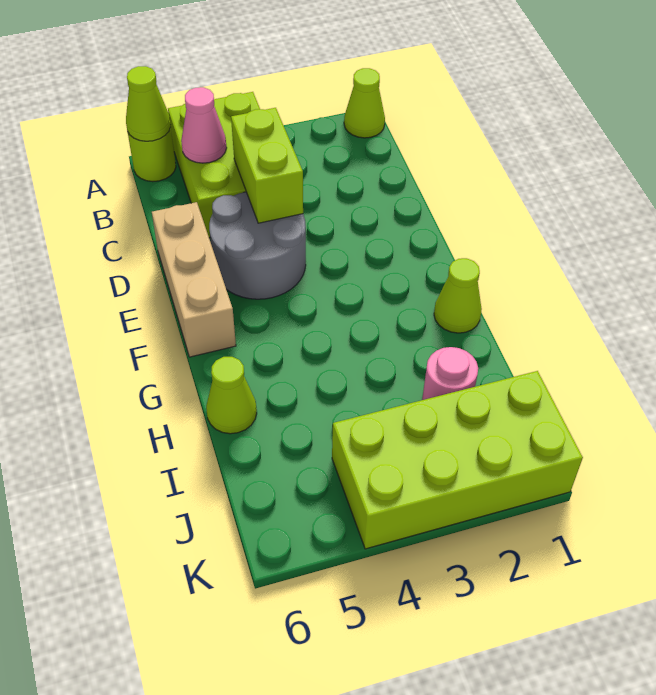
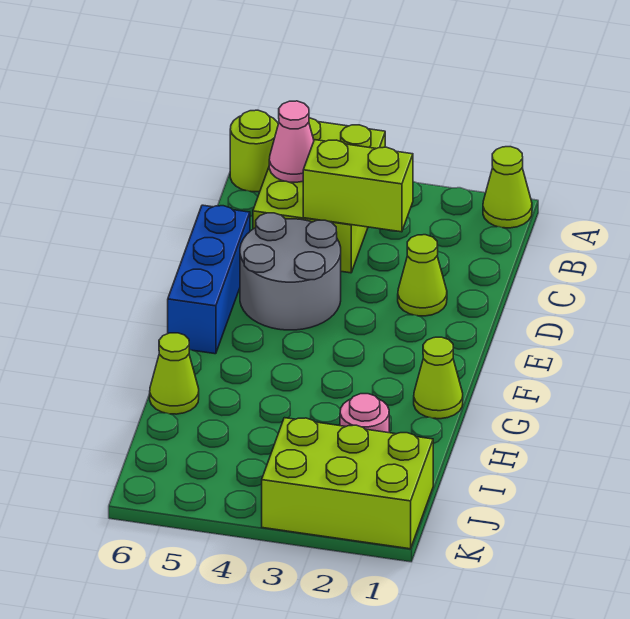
lime 1x1 cone [126,66,171,141] -> lime 1x1 cone moved to [398,235,447,316]
lime 1x2 brick [231,108,303,223] -> lime 1x2 brick turned to [303,140,413,232]
tan 1x3 brick [152,202,236,357] -> blue 1x3 brick [168,205,250,354]
lime 2x4 brick [332,371,583,549] -> lime 2x3 brick [262,418,433,549]

